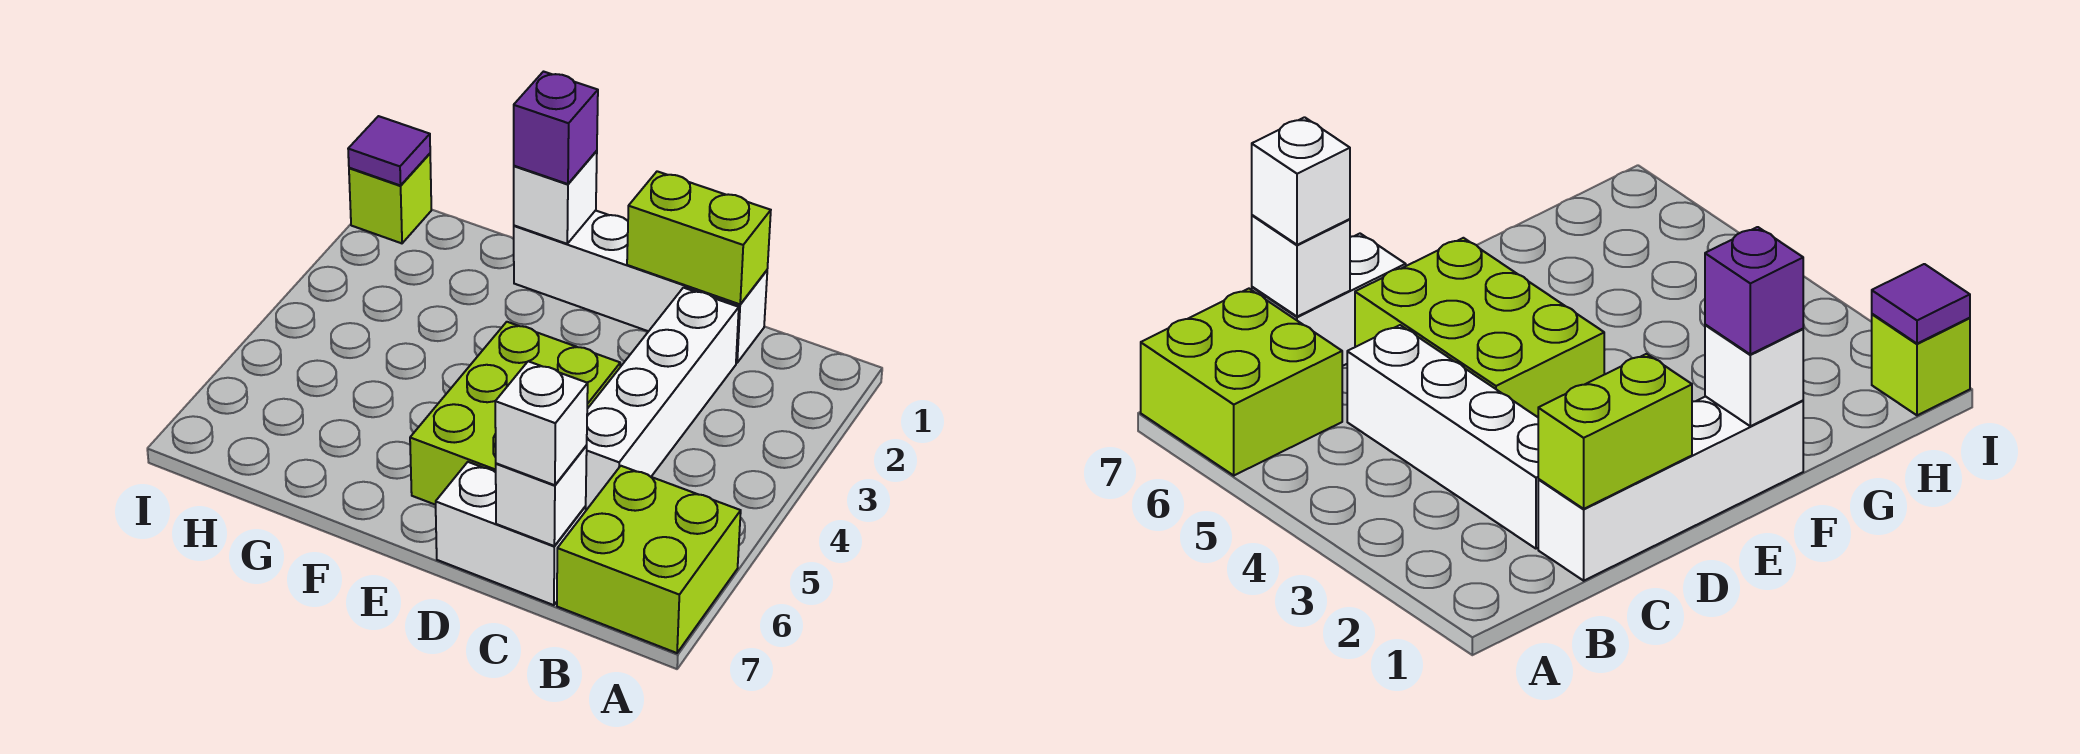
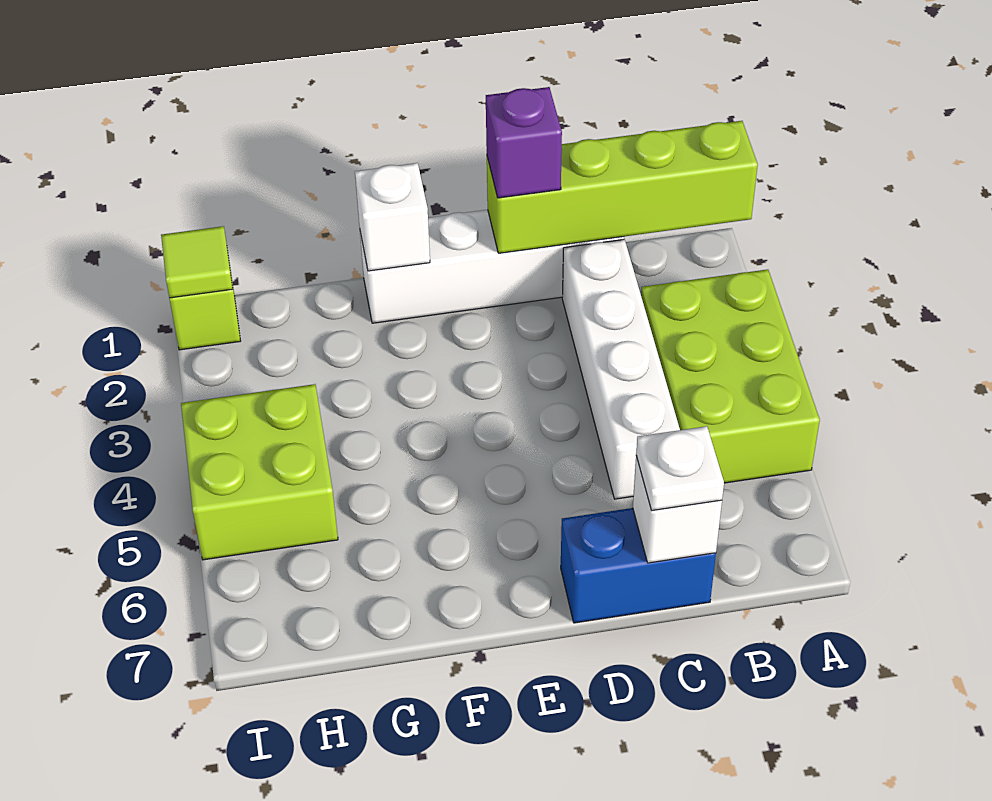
lime 2x2 brick [557,466,741,653] -> lime 2x2 brick moved to [181,384,338,560]
lime 1x2 brick [627,171,771,304] -> lime 1x4 brick [487,121,758,253]
white 1x2 brick [436,462,586,605] -> blue 1x2 brick [561,508,716,623]
white 1x1 brick [495,361,588,485] -> white 1x1 plate [636,426,724,511]
lime 2x3 brick [410,322,620,505] -> lime 2x3 brick moved to [641,269,820,483]
purple 1x1 brick [514,72,598,184] -> purple 1x1 brick moved to [486,87,562,198]
purple 1x1 tile [348,116,430,186] -> lime 1x1 tile [161,226,233,298]

